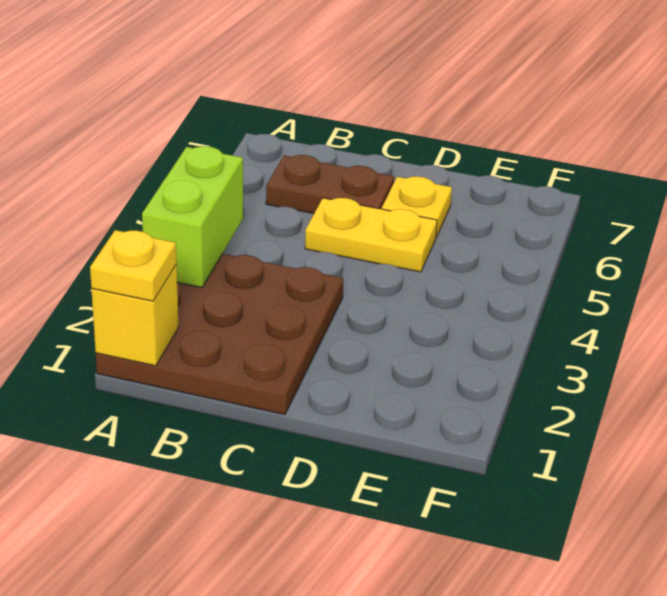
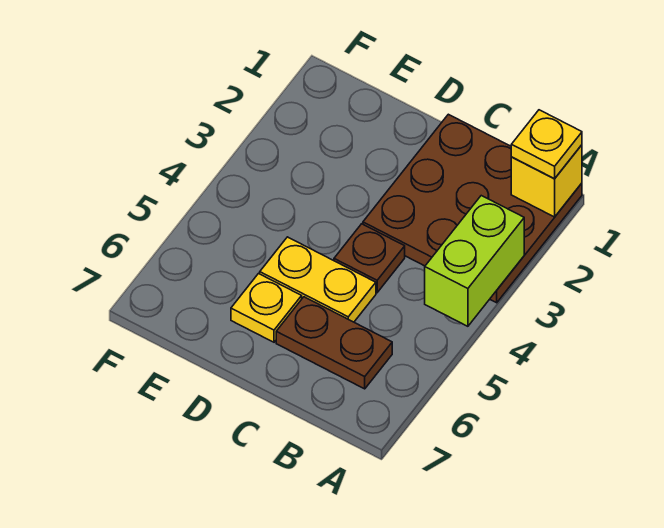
none -> brown 1x1 plate [334,224,405,293]

